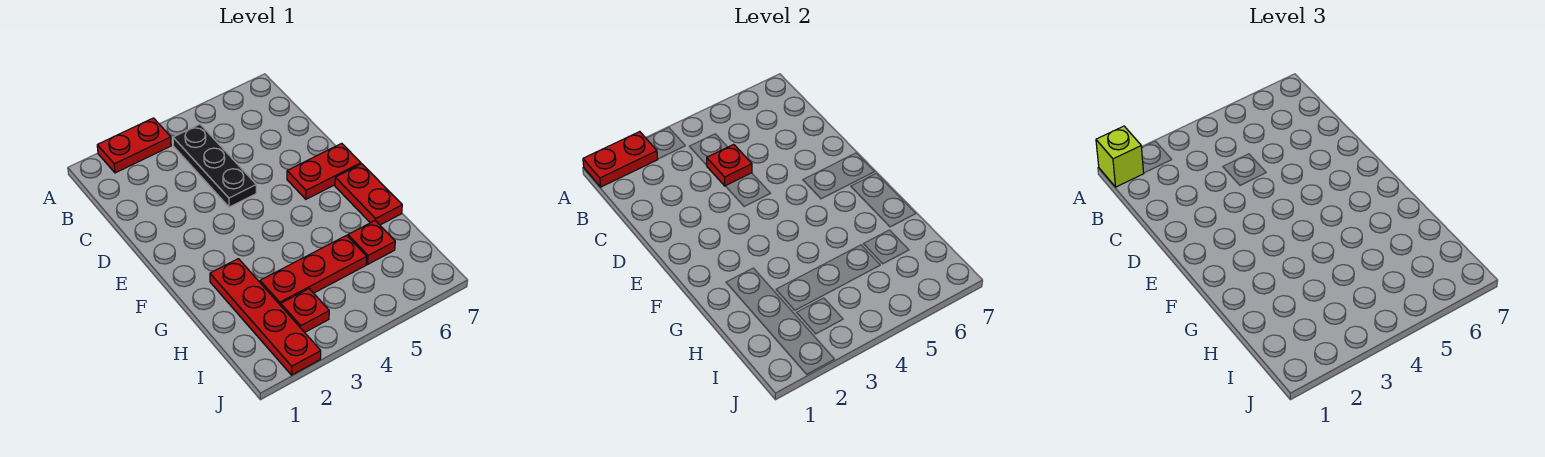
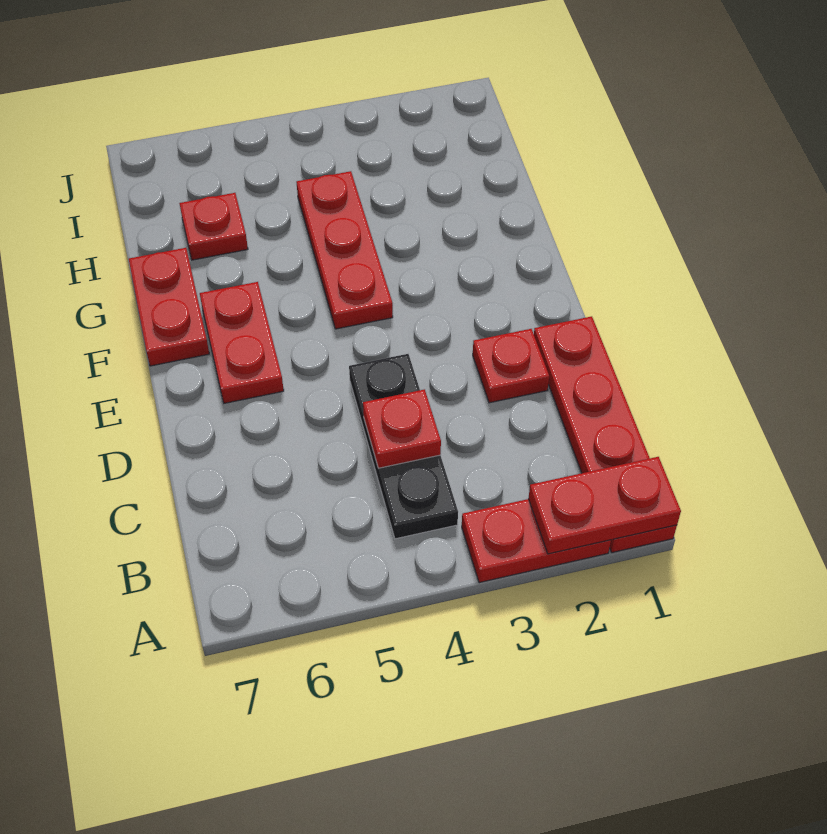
lime 1x1 brick [1096,126,1144,187] -> none
red 1x2 plate [287,143,361,199] -> red 1x2 plate turned to [200,282,284,403]
red 1x4 plate [210,259,321,375] -> red 1x4 plate moved to [534,316,677,553]
red 1x3 plate [260,235,367,306] -> red 1x3 plate turned to [297,171,393,329]
red 1x1 plate [281,289,329,332] -> red 1x1 plate moved to [473,329,549,403]

